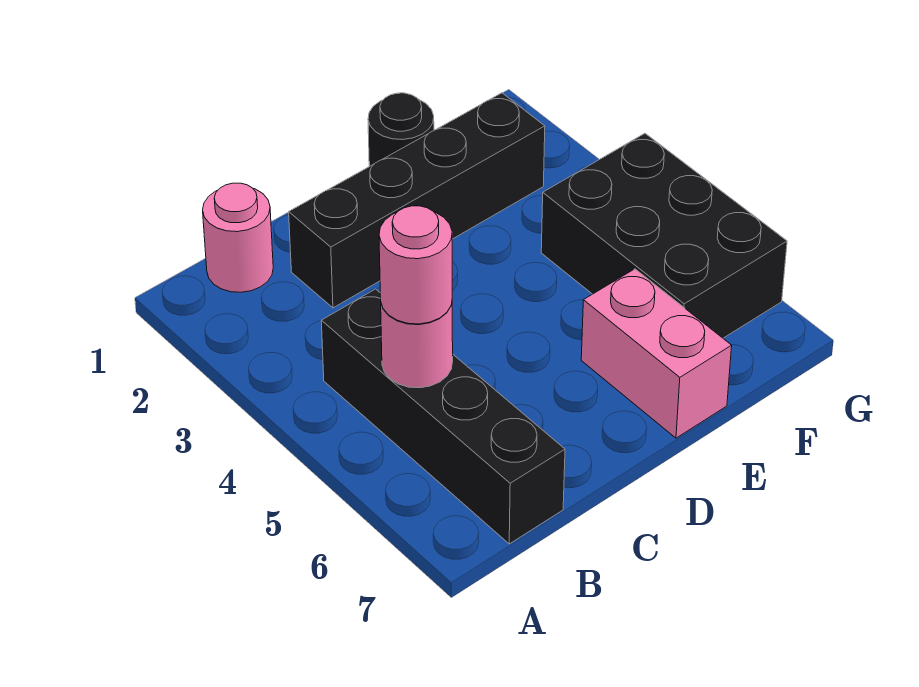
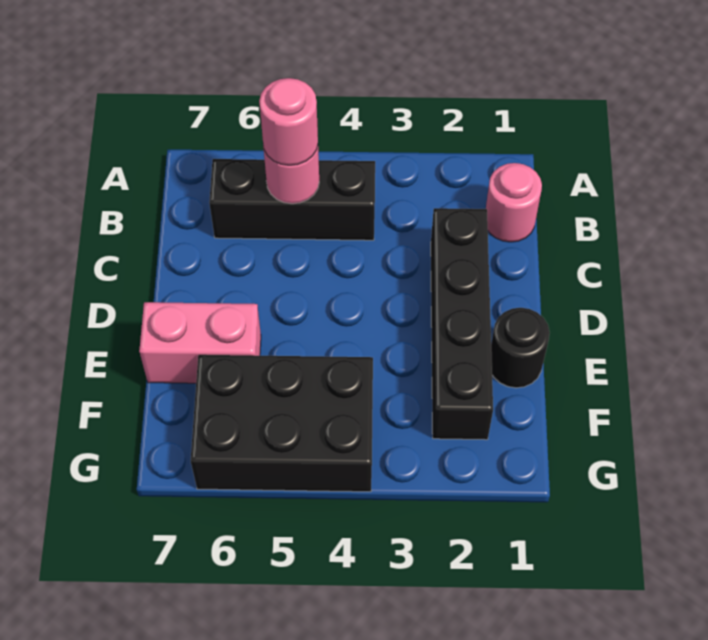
black 1x4 brick [321,289,565,544] -> black 1x3 brick [209,159,375,240]

